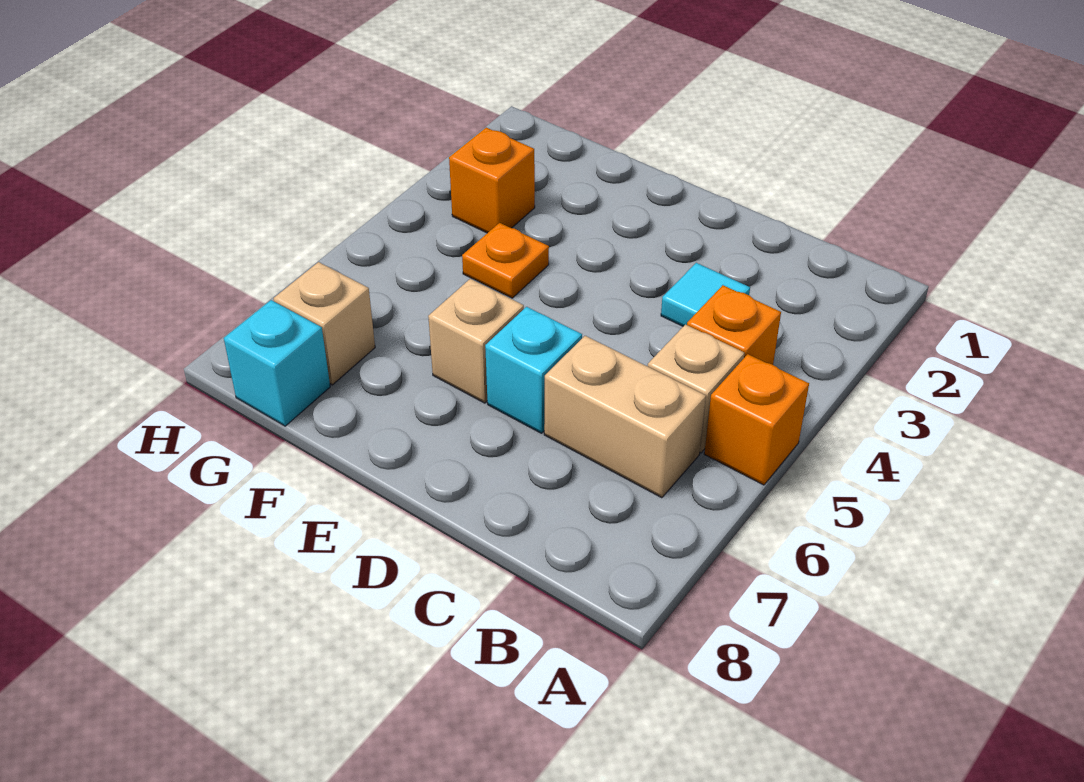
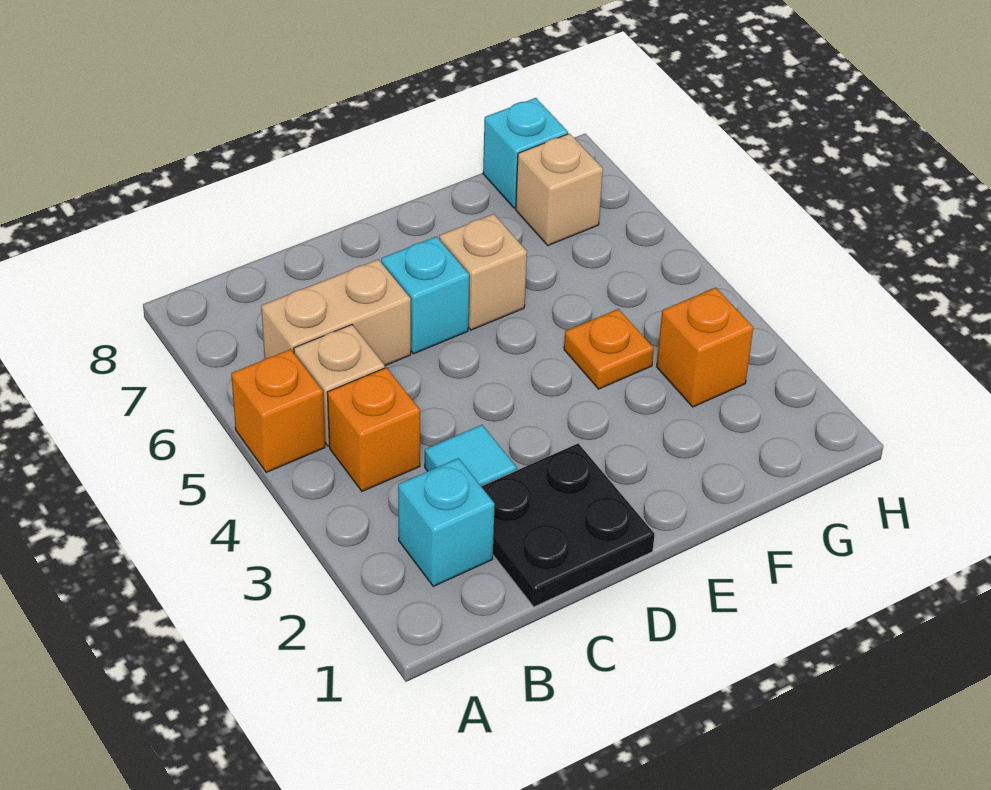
none -> cyan 1x1 brick [398,458,495,586]
none -> black 2x2 plate [481,443,655,607]

